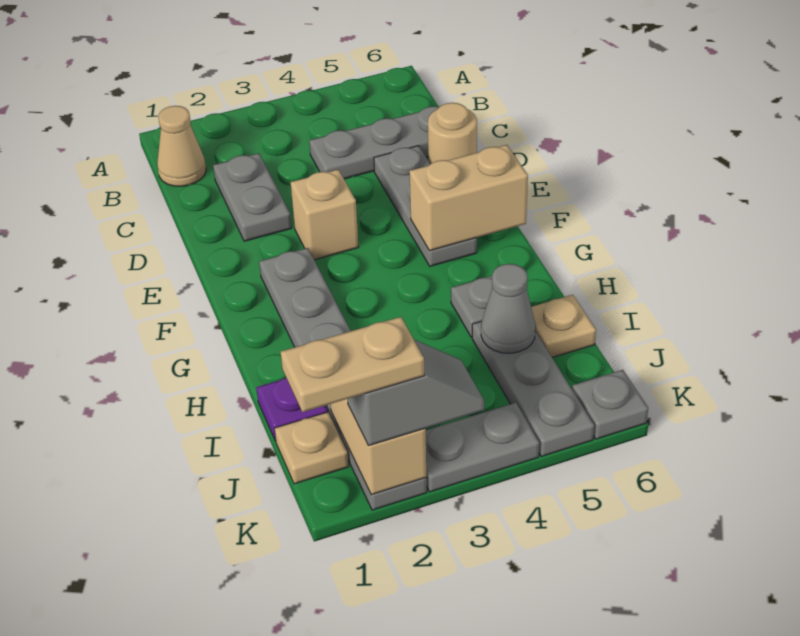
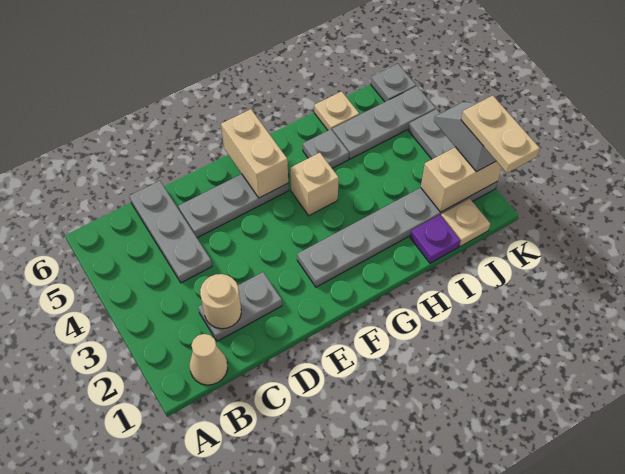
tan 1x1 round brick [428,103,477,164] -> tan 1x1 round brick moved to [200,274,241,329]
tan 1x1 brick [291,169,358,260] -> tan 1x1 brick moved to [290,153,339,216]
grey 1x1 cone [481,264,535,353] -> none

